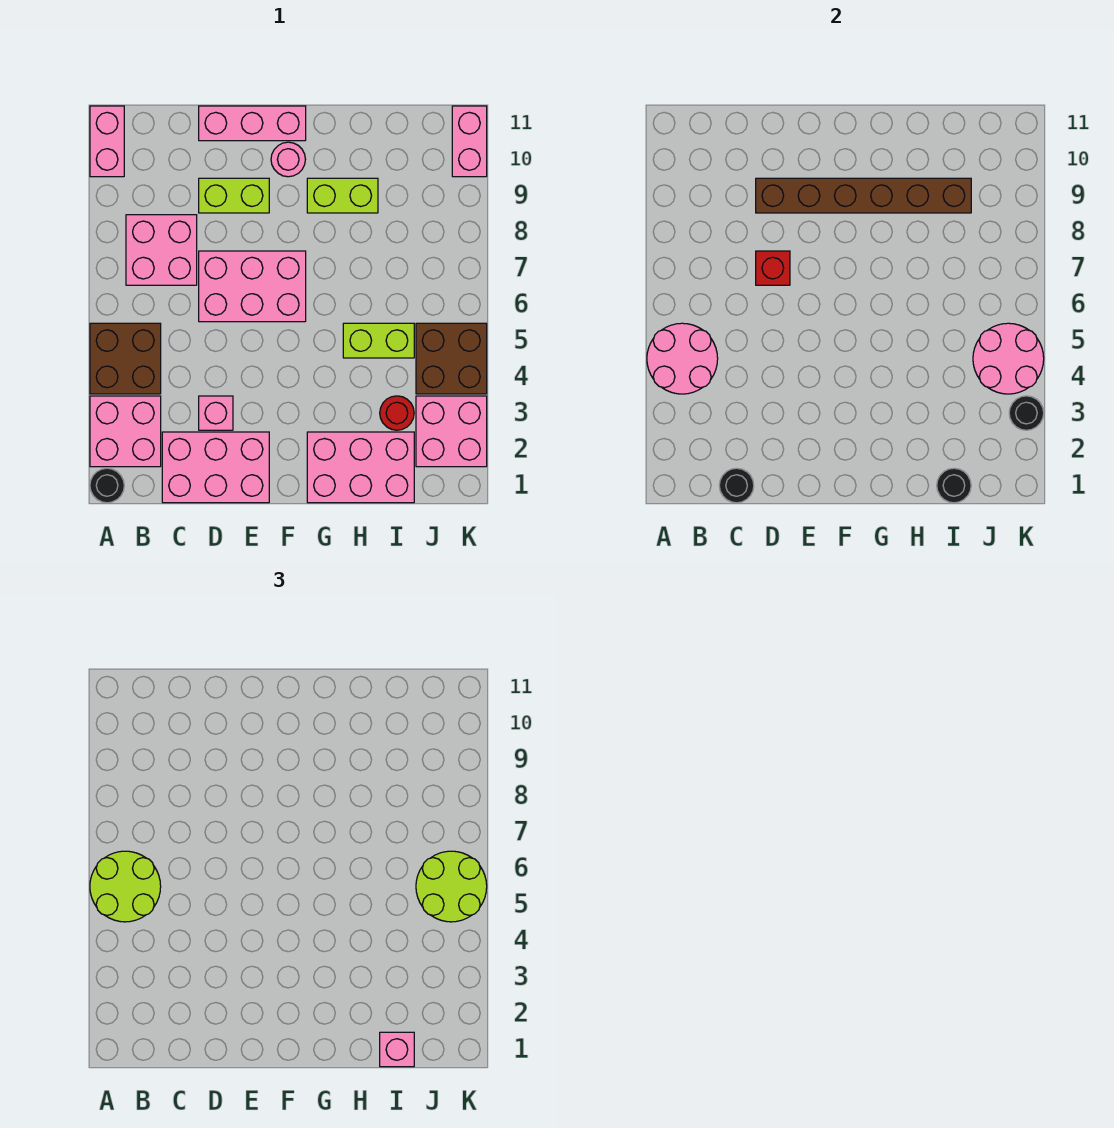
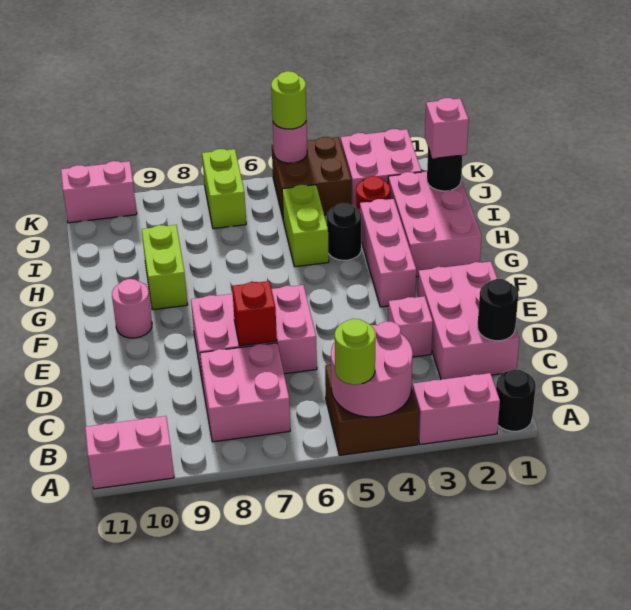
pink 2x2 brick [90,396,161,467] -> pink 1x2 brick [413,373,500,444]
lime 2x2 round brick [90,851,161,922] -> lime 1x1 round brick [335,319,375,385]
pink 2x3 brick [199,251,306,322] -> pink 2x3 brick turned to [191,285,317,383]
lime 1x2 brick [199,178,269,213] -> lime 1x2 brick moved to [202,149,246,229]
brown 1x6 brick [756,178,971,213] -> none
pink 1x3 brick [199,106,306,141] -> pink 1x3 brick moved to [360,199,416,307]
pink 2x2 round brick [973,323,1044,394] -> pink 1x1 round brick [273,121,307,163]
lime 2x2 round brick [416,851,487,922] -> lime 1x1 round brick [271,71,306,129]
black 1x1 round brick [1009,396,1044,430] -> black 1x1 round brick moved to [327,203,362,260]

